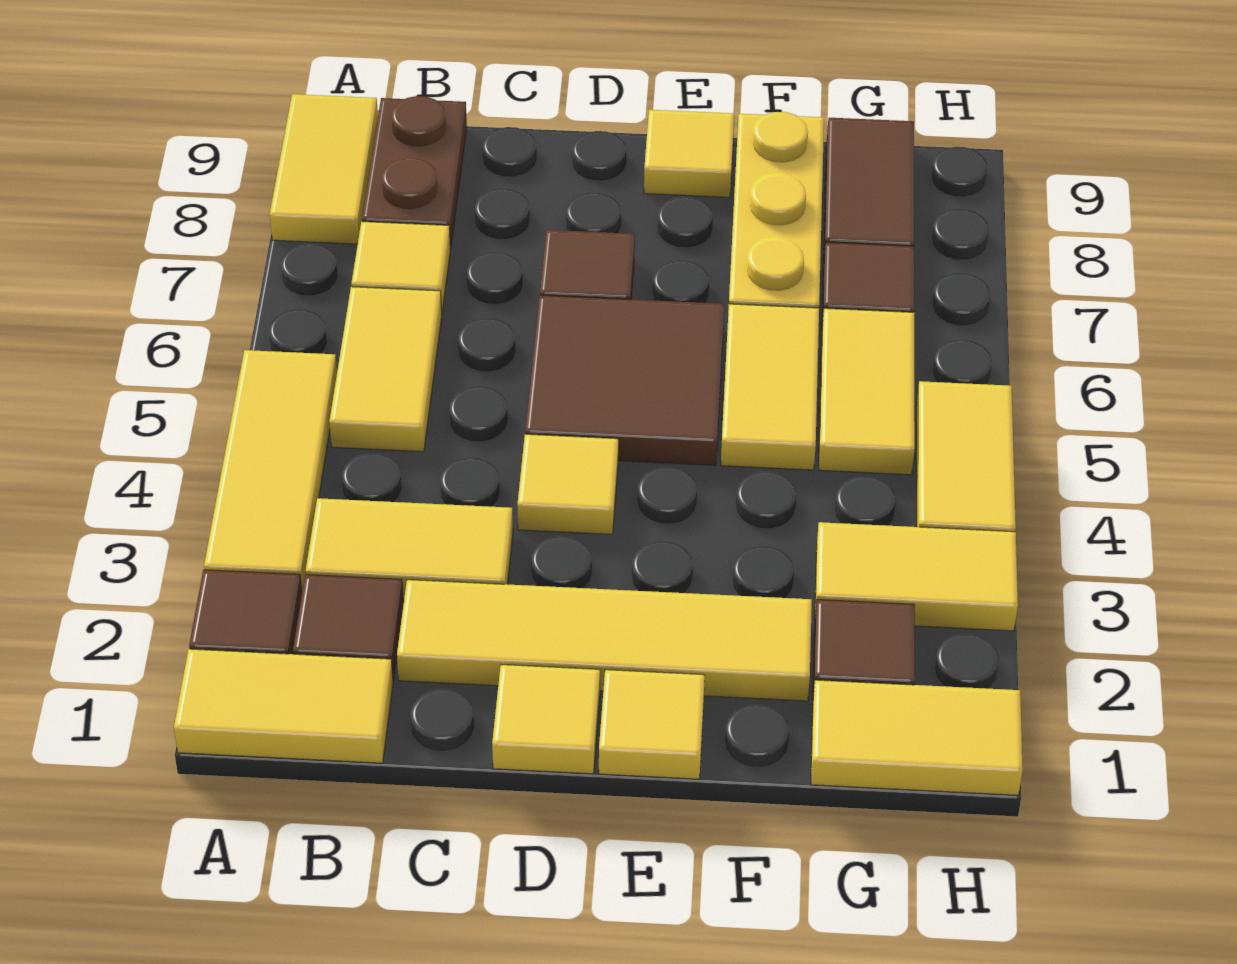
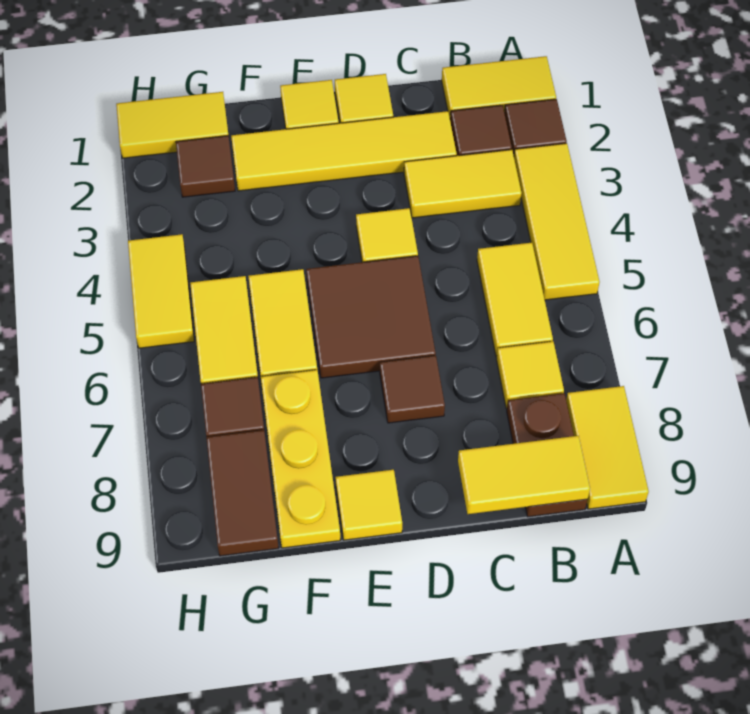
yellow 1x2 tile [815,522,1018,631] -> yellow 1x2 tile moved to [458,436,590,514]

